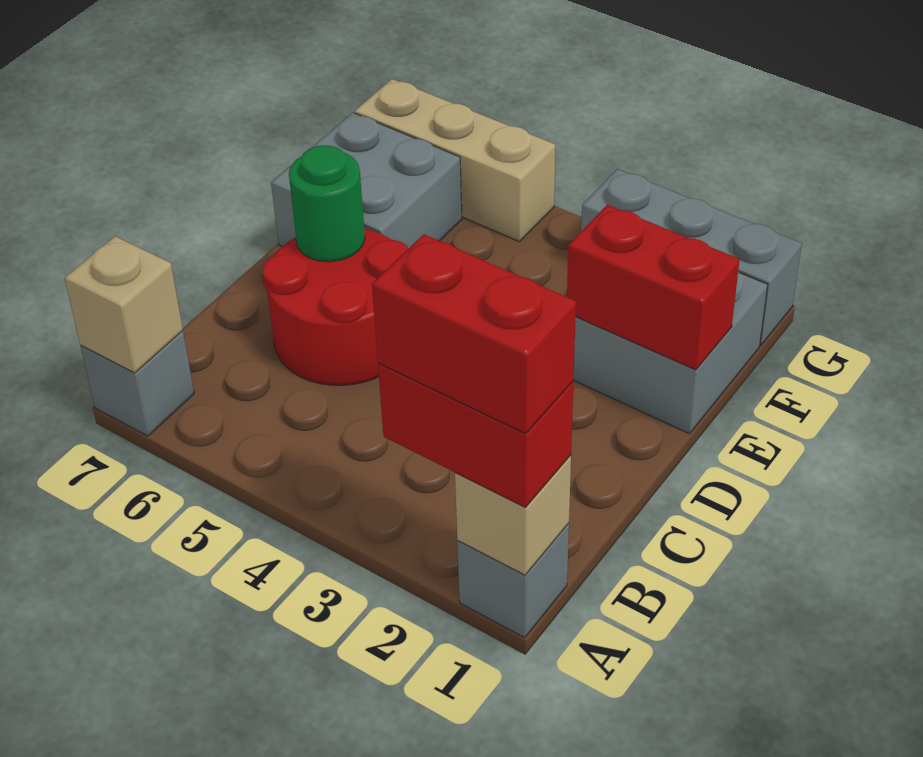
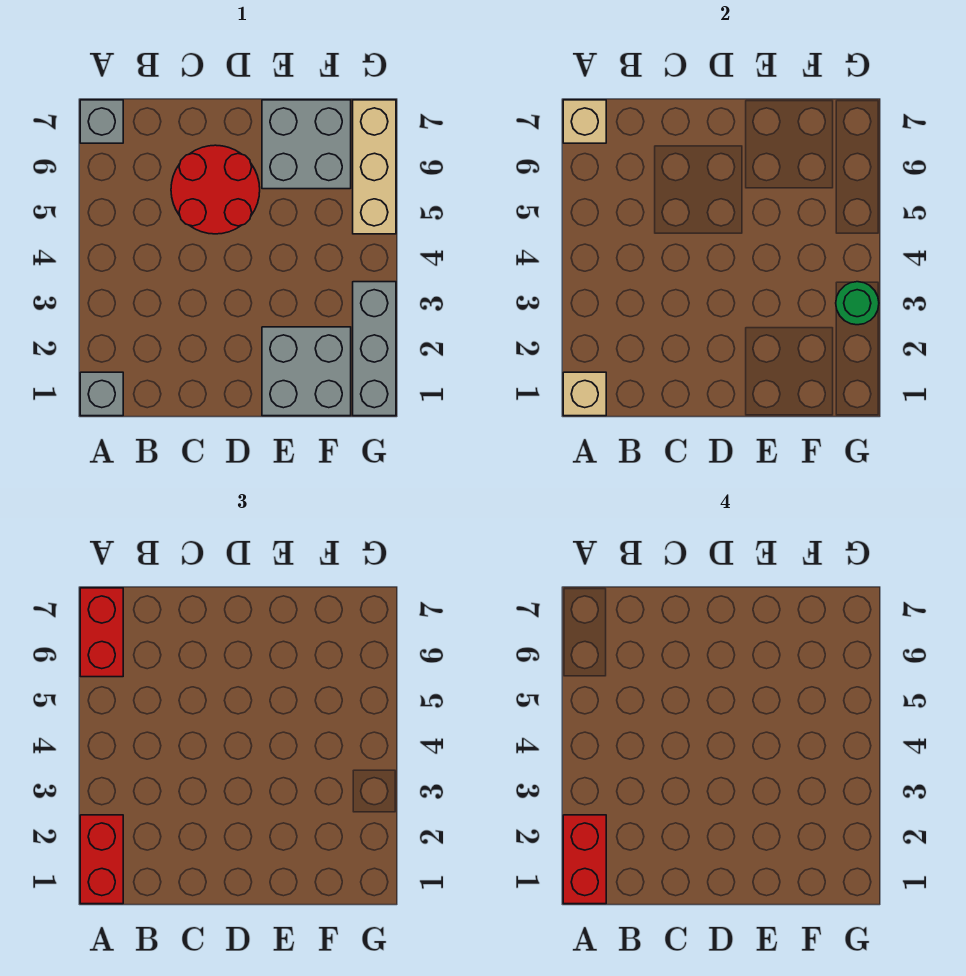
green 1x1 round brick [289,145,365,262] -> green 1x1 round brick moved to [836,282,879,325]
red 1x2 brick [567,205,740,370] -> red 1x2 brick moved to [80,588,123,677]

